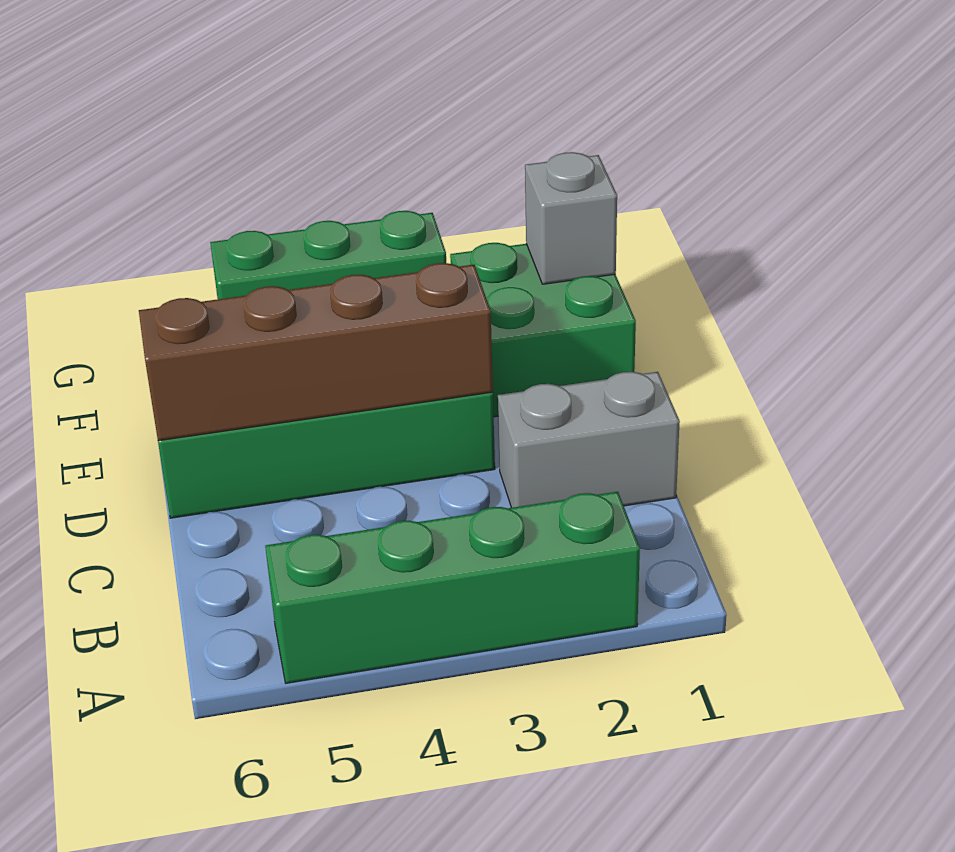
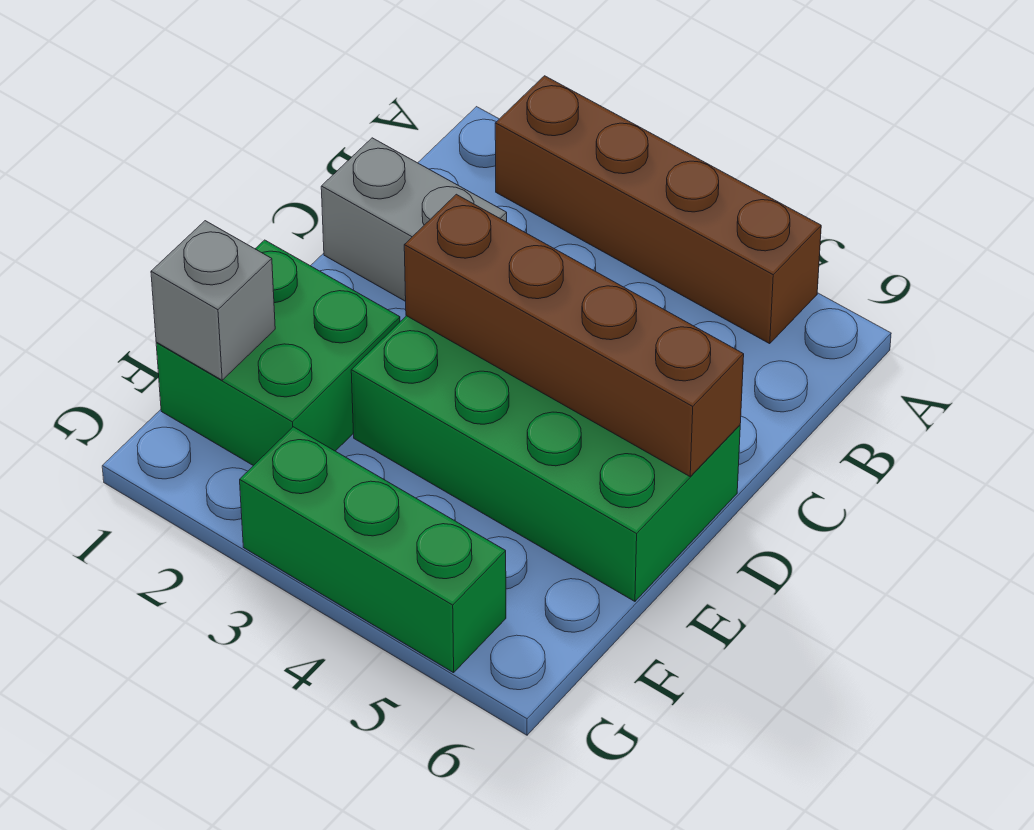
green 1x4 brick [265,492,640,683] -> brown 1x4 brick [495,76,821,344]

